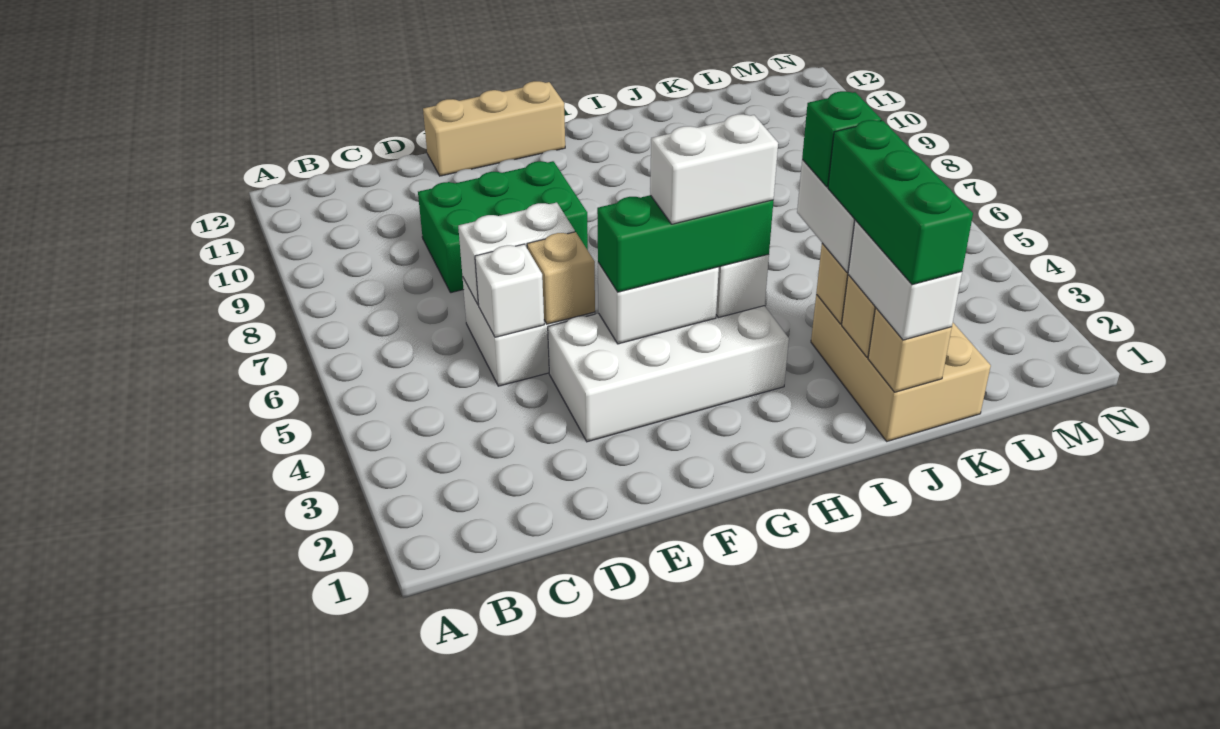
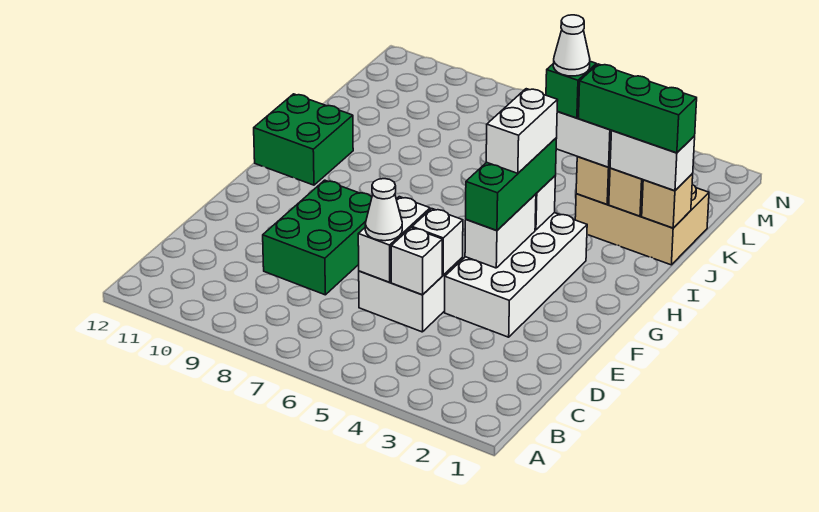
none -> white 1x1 cone [365,179,402,241]
tan 1x1 brick [527,232,595,324] -> white 1x1 brick [412,209,463,275]
tan 1x3 brick [423,81,565,176] -> none
none -> green 2x2 brick [254,94,353,185]
none -> white 1x1 cone [553,15,590,76]

